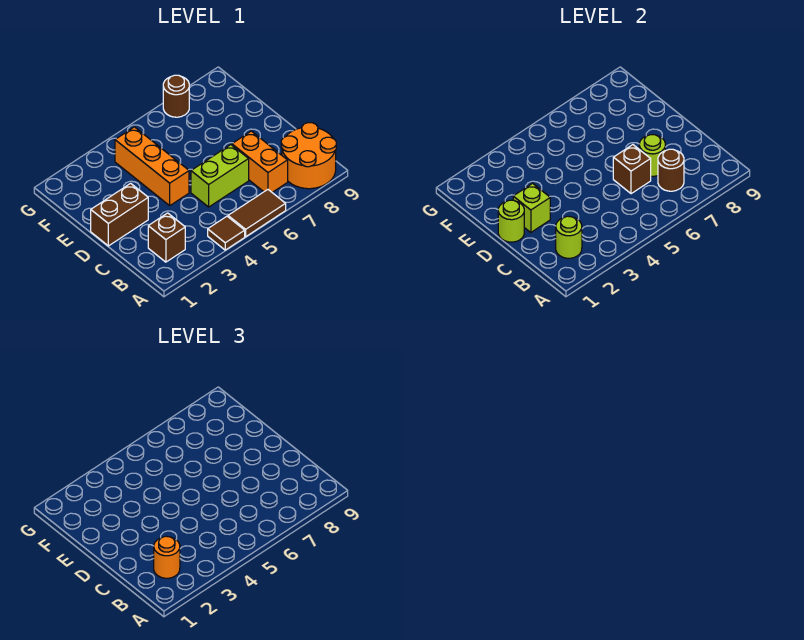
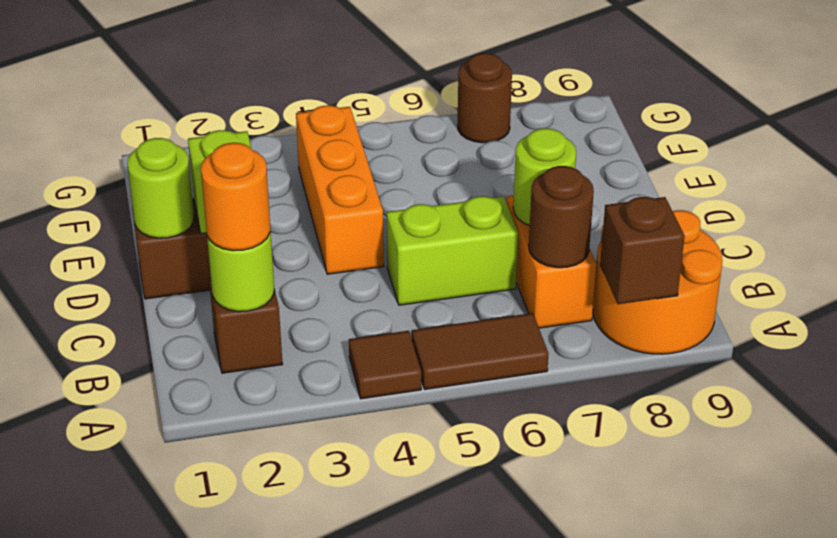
brown 1x1 brick [613,145,651,194] -> brown 1x1 brick moved to [600,197,685,304]

